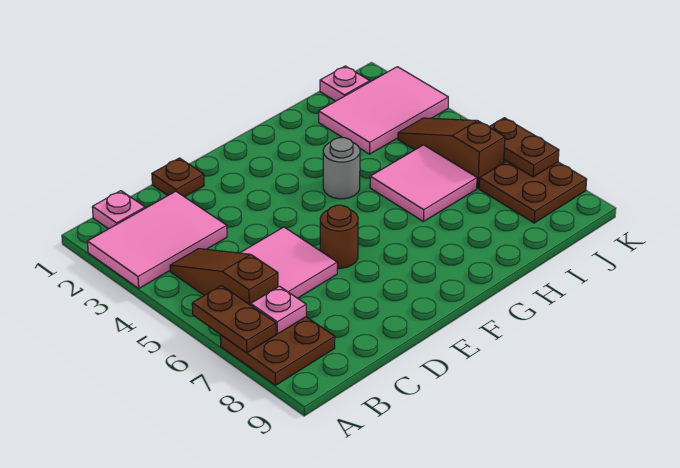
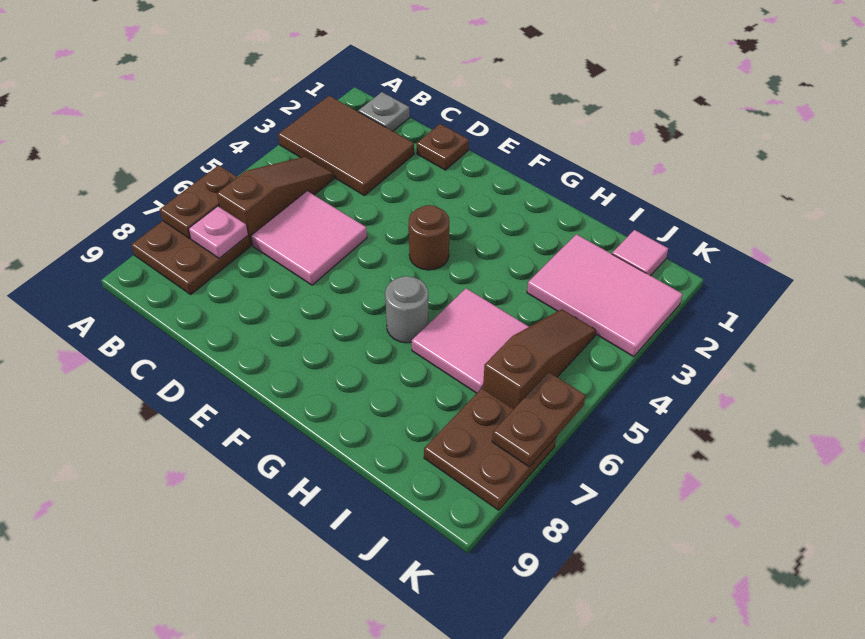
pink 2x3 tile [87,191,227,288] -> brown 2x3 tile [278,96,414,196]
pink 1x1 plate [92,191,145,229] -> grey 1x1 plate [358,92,409,131]
brown 1x1 round brick [320,205,358,268] -> brown 1x1 round brick moved to [409,205,450,270]
grey 1x1 round brick [323,138,360,199] -> grey 1x1 round brick moved to [385,276,428,343]
pink 1x1 plate [320,66,370,101] -> pink 1x1 tile [612,230,668,276]

